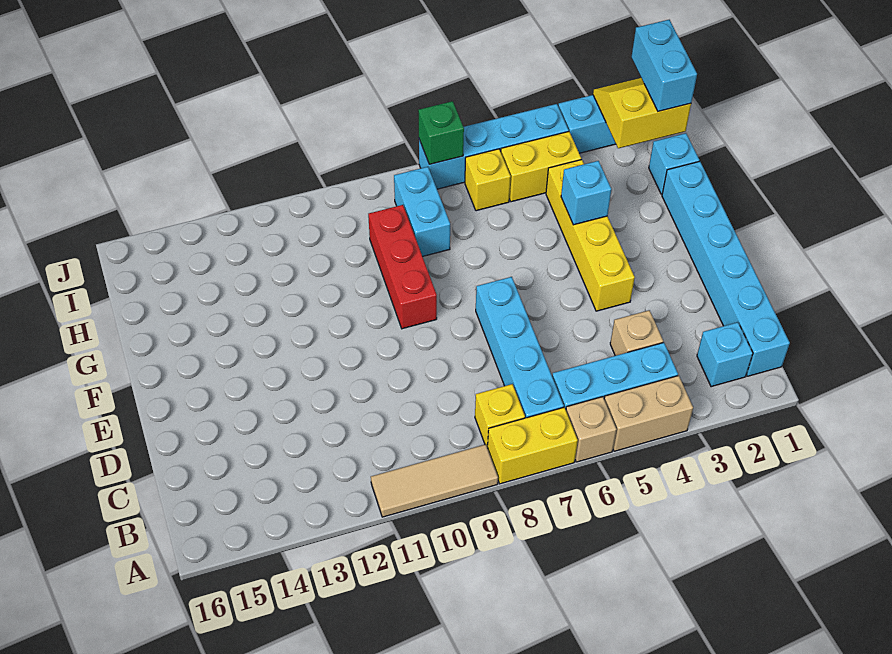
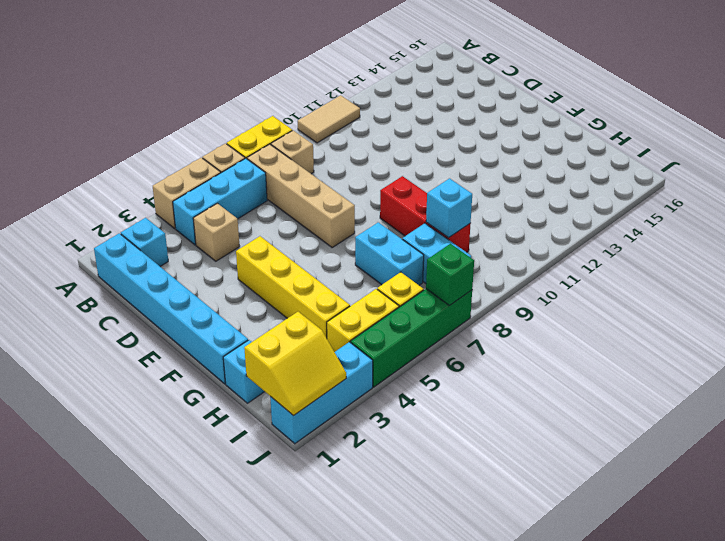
tan 1x3 tile [371,444,498,517] -> tan 1x2 tile [298,95,360,143]
cyan 1x4 brick [476,277,564,418] -> tan 1x4 brick [247,144,355,247]
yellow 1x1 brick [475,384,525,448] -> tan 1x1 brick [271,130,314,174]
cyan 1x1 brick [561,161,611,225] -> cyan 1x1 brick moved to [426,178,472,238]
cyan 1x2 brick [631,20,697,111] -> cyan 1x2 brick moved to [355,222,424,285]
cyan 1x4 brick [419,104,569,189] -> green 1x4 brick [351,289,472,387]

